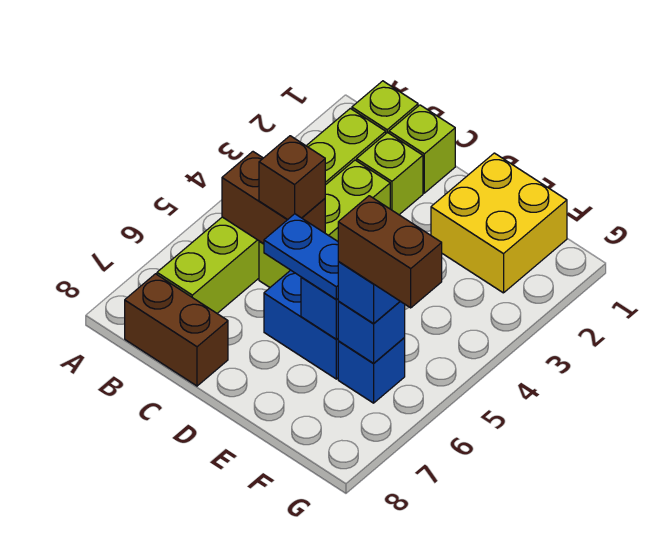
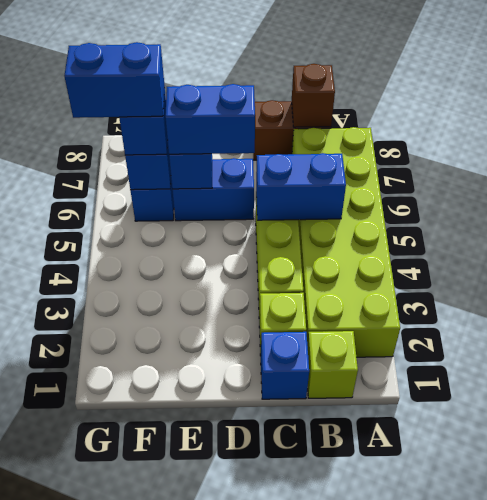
lime 1x6 brick [157,108,386,313] -> lime 2x6 brick [292,127,400,357]
brown 1x2 brick [222,152,325,244] -> blue 1x2 brick [256,153,346,220]
lime 1x1 brick [389,105,455,193] -> blue 1x1 brick [261,332,309,399]
brown 1x1 brick [259,136,325,220] -> brown 1x1 brick moved to [292,64,335,127]
blue 1x2 plate [264,214,338,300] -> blue 1x2 brick [165,84,255,154]
yellow 2x2 brick [431,153,567,293] -> none
brown 1x2 brick [338,196,442,308] -> blue 1x2 brick [64,42,165,118]

